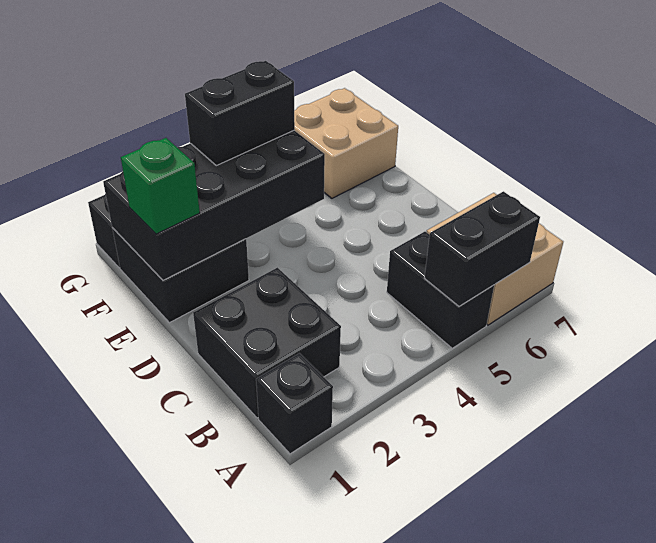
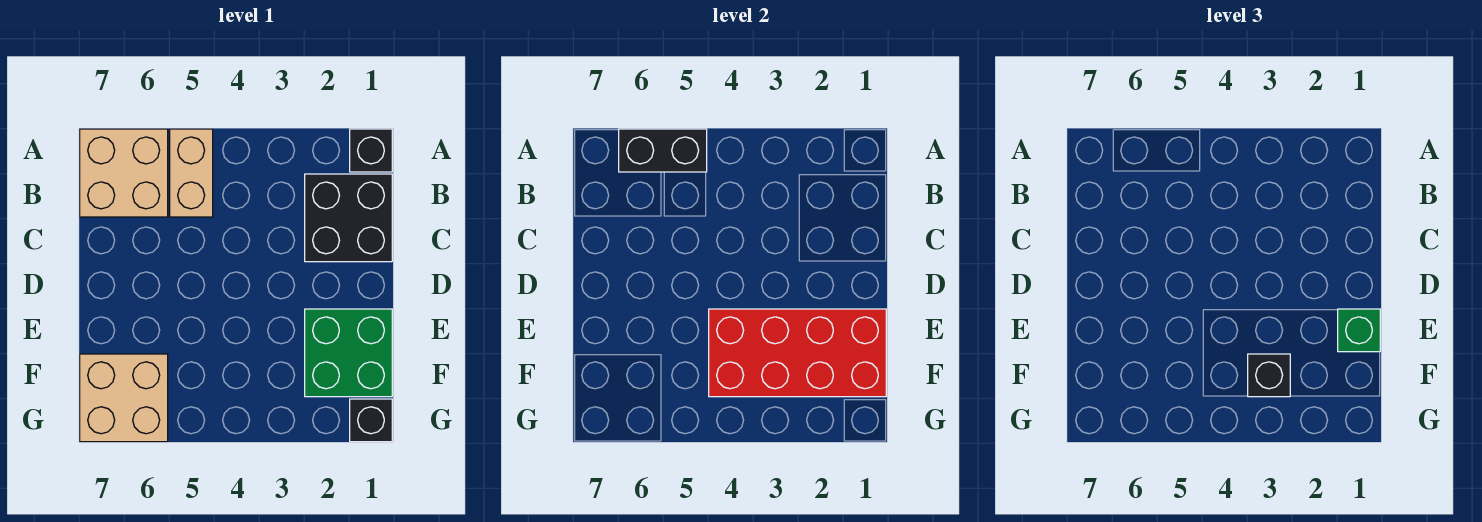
black 1x2 brick [387,232,494,348] -> tan 1x2 brick [170,129,213,217]
black 2x2 brick [112,228,249,323] -> green 2x2 brick [305,309,392,397]
black 2x4 brick [103,130,325,280] -> red 2x4 brick [709,309,886,397]
black 1x2 brick [185,61,295,166] -> black 1x1 brick [1248,354,1290,397]

